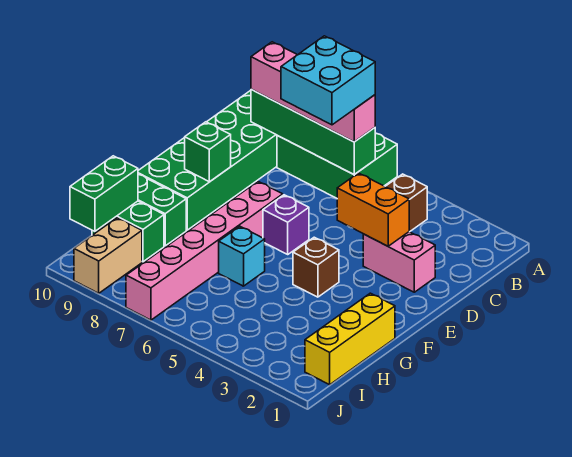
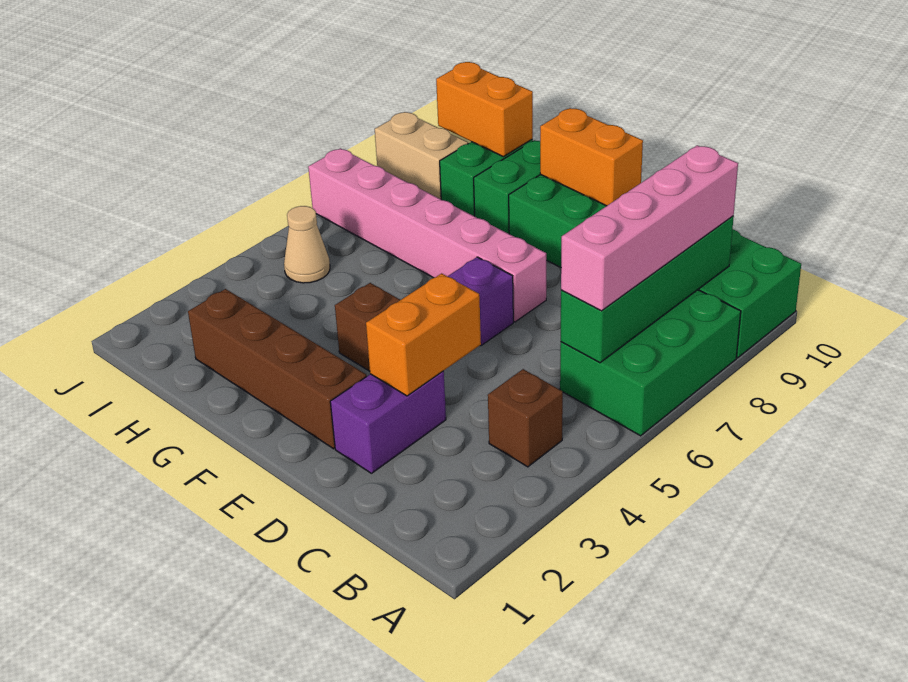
cyan 2x2 brick [281,36,375,125] -> none
pink 1x2 brick [363,232,435,292] -> purple 1x2 brick [330,371,446,473]
none -> brown 1x4 brick [188,289,367,449]
green 1x1 brick [185,122,231,182] -> none
none -> orange 1x2 brick [540,108,643,206]
yellow 1x3 brick [305,293,395,385] -> none
cyan 1x1 brick [219,226,265,286] -> none
green 1x2 brick [70,156,138,231] -> orange 1x2 brick [436,62,533,157]
none -> tan 1x1 cone [284,206,330,283]

